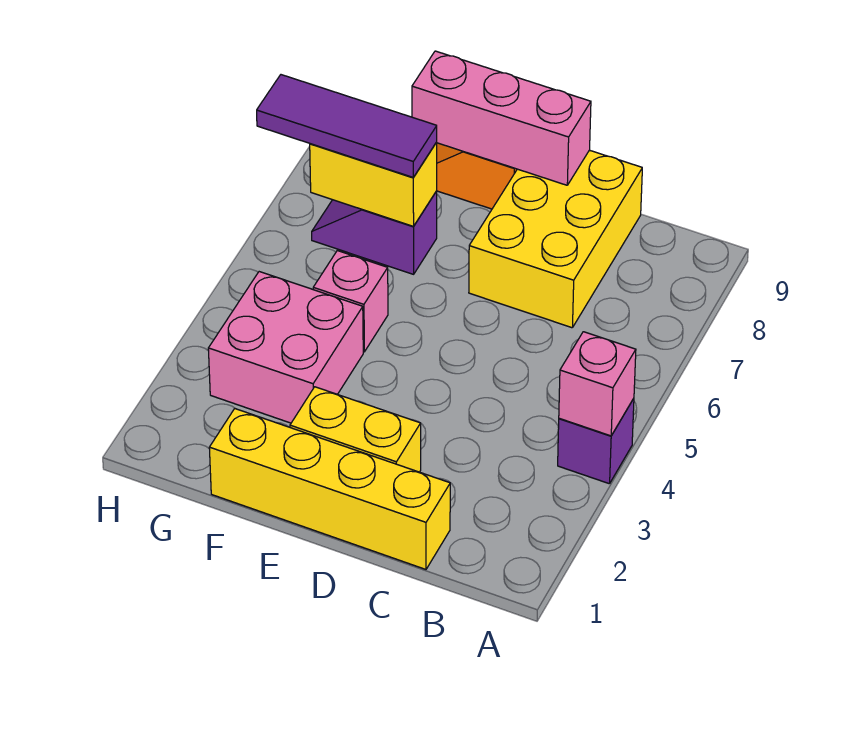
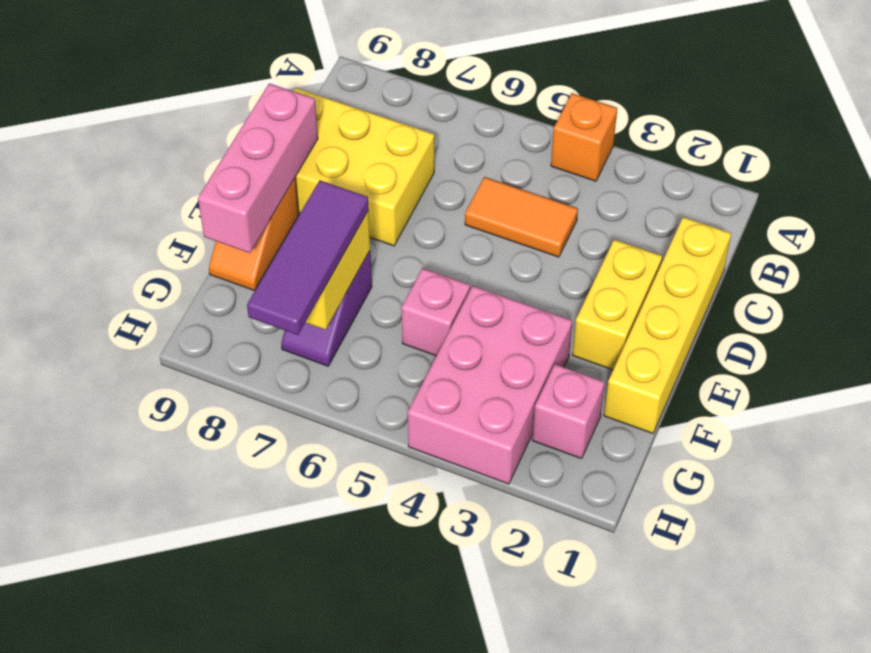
purple 1x1 brick [558,399,634,484] -> orange 1x1 brick [551,93,617,181]
pink 1x1 brick [559,332,636,436] -> pink 1x1 brick moved to [532,364,605,459]
none -> orange 1x2 tile [465,177,578,257]
pink 2x2 brick [208,272,363,423] -> pink 2x3 brick [408,286,572,484]

